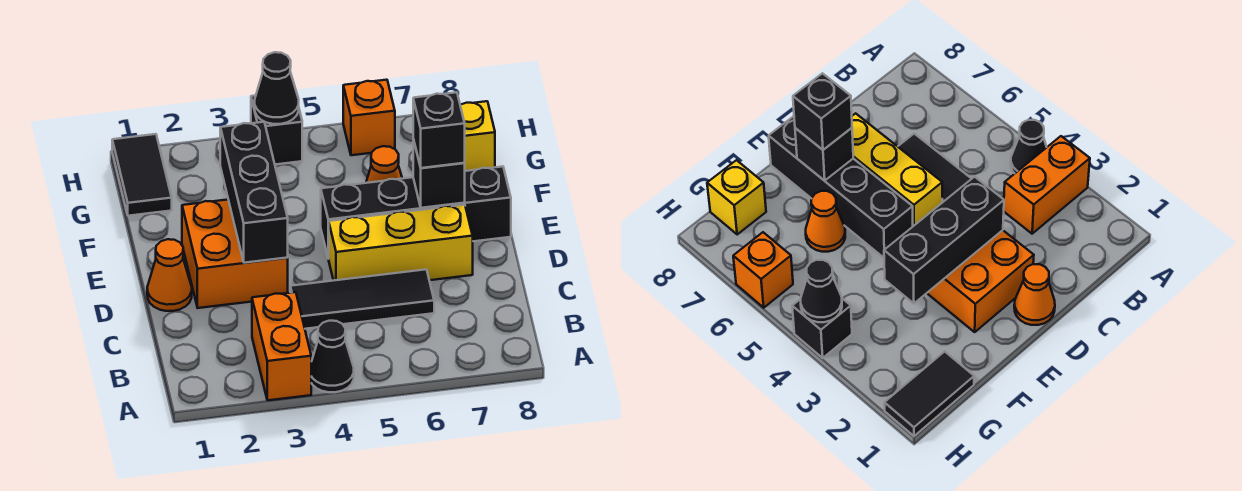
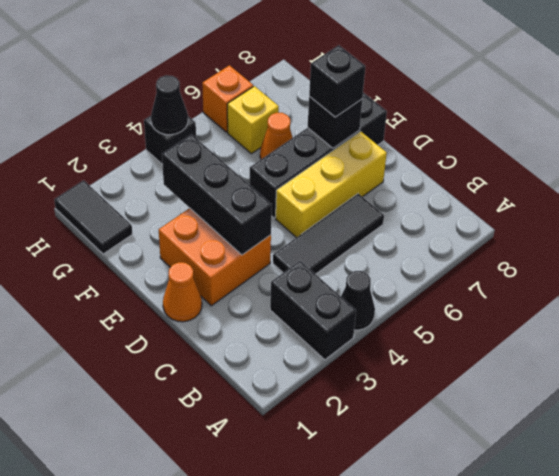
orange 1x2 brick [252,292,311,400] -> black 1x2 brick [270,261,356,360]
yellow 1x1 brick [460,101,495,171] -> yellow 1x1 brick moved to [227,86,279,154]

